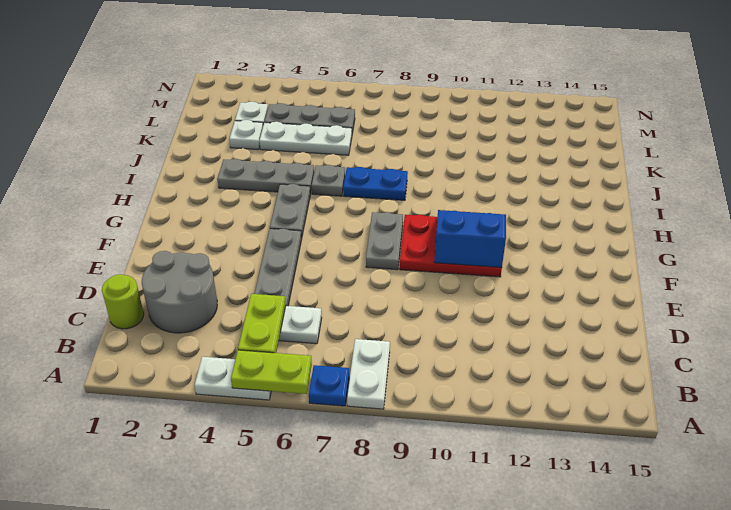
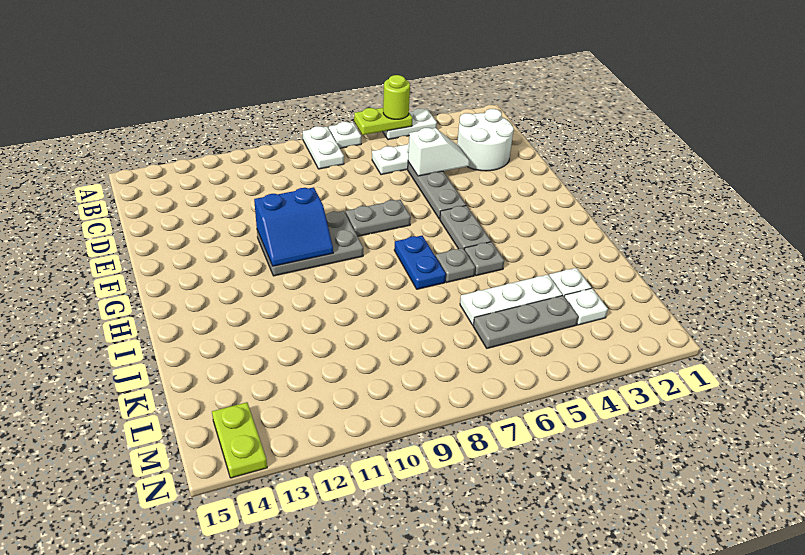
blue 1x1 plate [309,365,349,406] -> white 1x1 plate [329,122,361,148]
lime 1x2 plate [238,294,286,353] -> lime 1x2 plate moved to [212,402,267,478]
lime 1x1 round brick [102,274,144,329] -> lime 1x1 round brick moved to [383,75,410,119]
grey 2x2 round brick [142,251,217,333] -> white 2x2 round brick [457,109,514,171]
none -> white 1x2 slope [408,128,470,176]
grey 1x2 plate [366,212,403,270] -> grey 1x2 plate turned to [345,200,411,236]
red 2x3 plate [400,215,502,277] -> grey 2x3 plate [257,211,363,276]
grey 1x3 plate [217,159,314,194] -> grey 1x1 plate [464,242,504,276]
blue 1x2 plate [343,167,408,200] -> blue 1x2 plate turned to [394,236,446,289]

